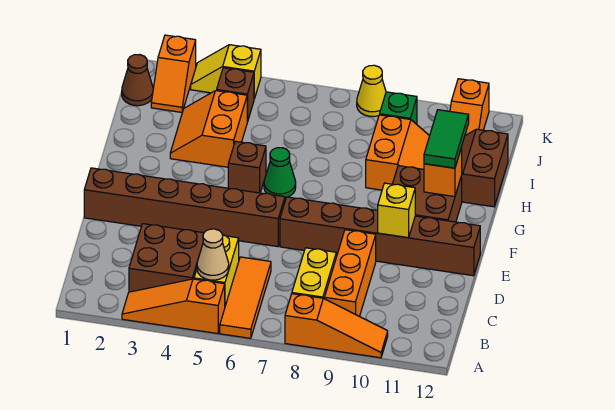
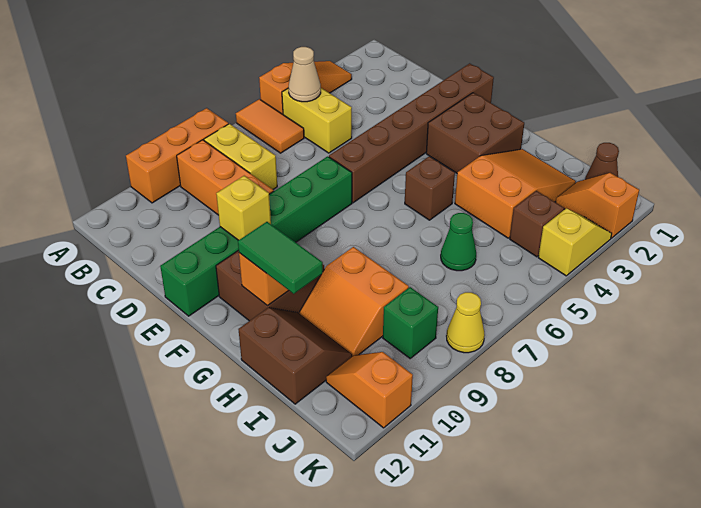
orange 1x3 tile [220,257,271,338] -> orange 1x2 tile [236,99,304,153]
orange 1x3 slope [285,294,388,358] -> orange 1x3 brick [126,108,228,203]
brown 2x2 brick [129,224,204,292] -> brown 2x2 brick moved to [426,93,524,173]
brown 1x6 brick [280,197,480,276] -> green 1x6 brick [160,156,352,316]
green 1x1 cone [264,148,296,198] -> green 1x1 cone moved to [441,213,476,271]
orange 2x2 slope [170,91,247,167] -> orange 2x3 slope [455,149,576,238]

